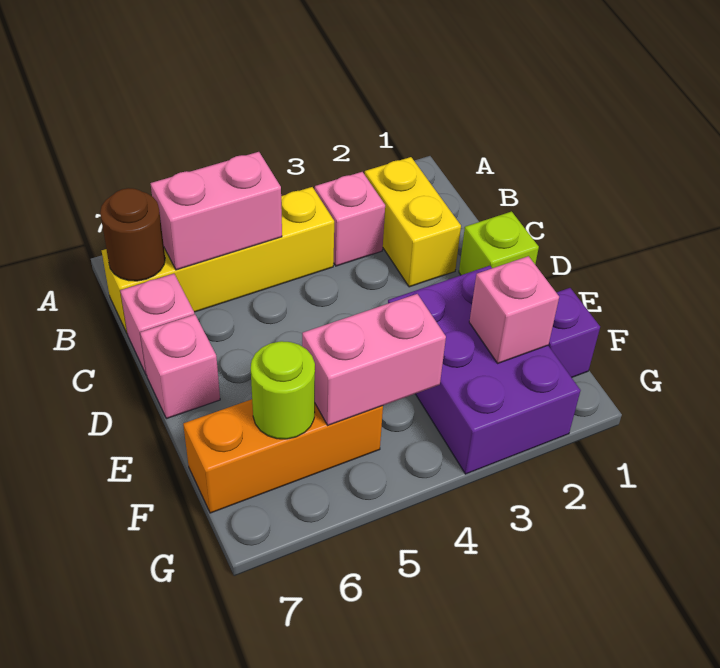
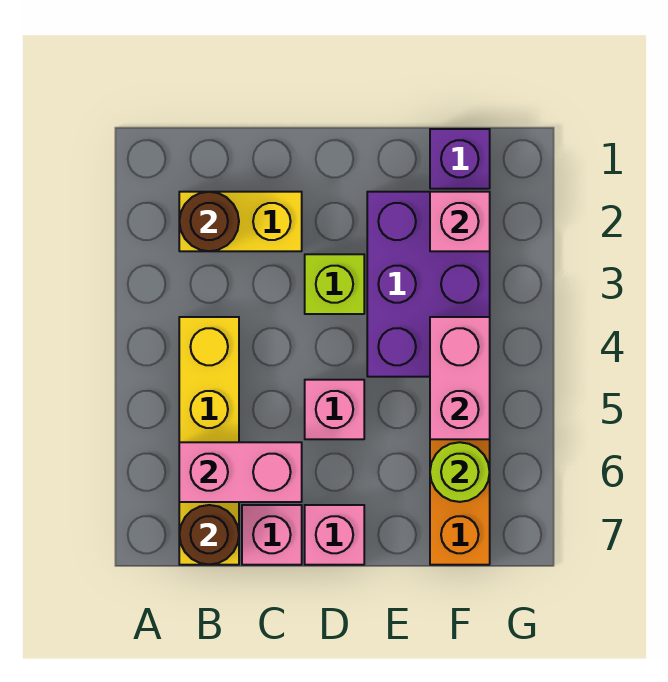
none -> brown 1x1 round brick [179,192,239,251]
pink 1x1 brick [315,172,385,266] -> pink 1x1 brick moved to [305,380,364,439]
pink 1x2 brick [151,152,282,270] -> pink 1x2 brick turned to [179,442,302,502]
lime 1x1 brick [459,211,539,275] -> lime 1x1 brick moved to [305,254,364,314]
purple 2x3 brick [388,266,581,474] -> purple 2x3 brick turned to [367,192,490,377]

